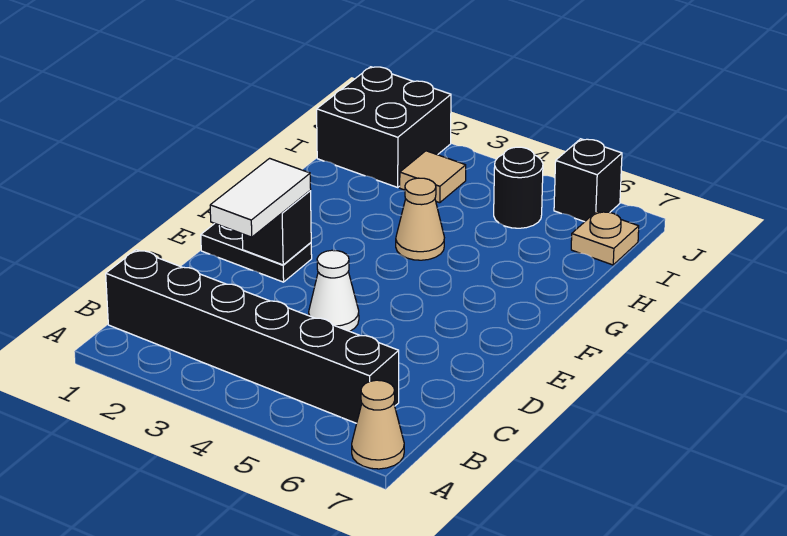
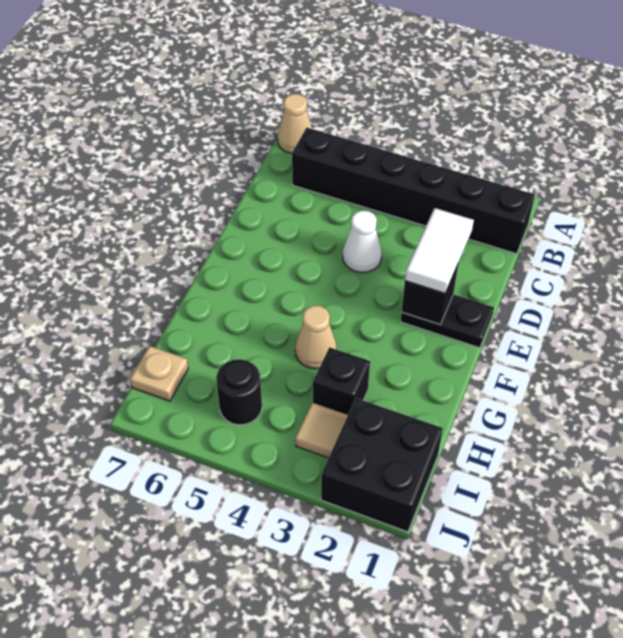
black 1x1 brick [554,139,622,222] -> black 1x1 brick moved to [313,347,370,415]

